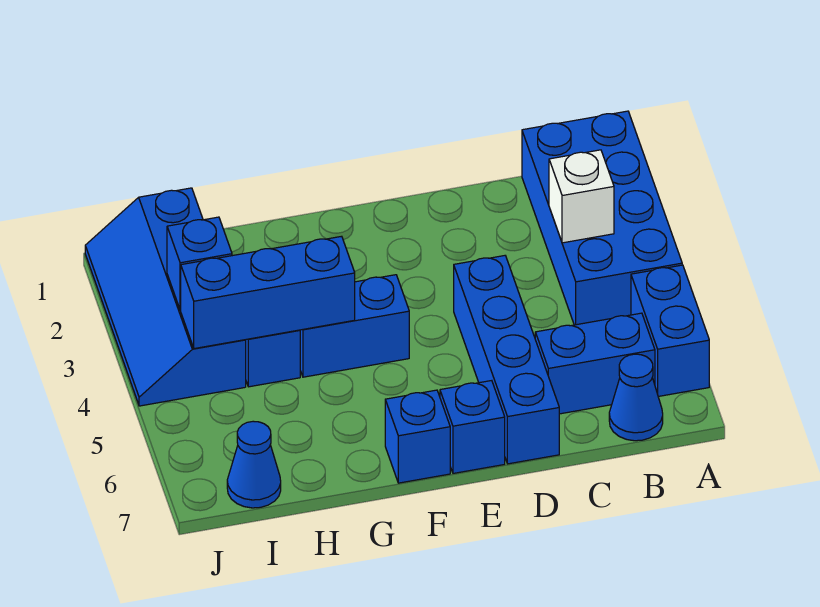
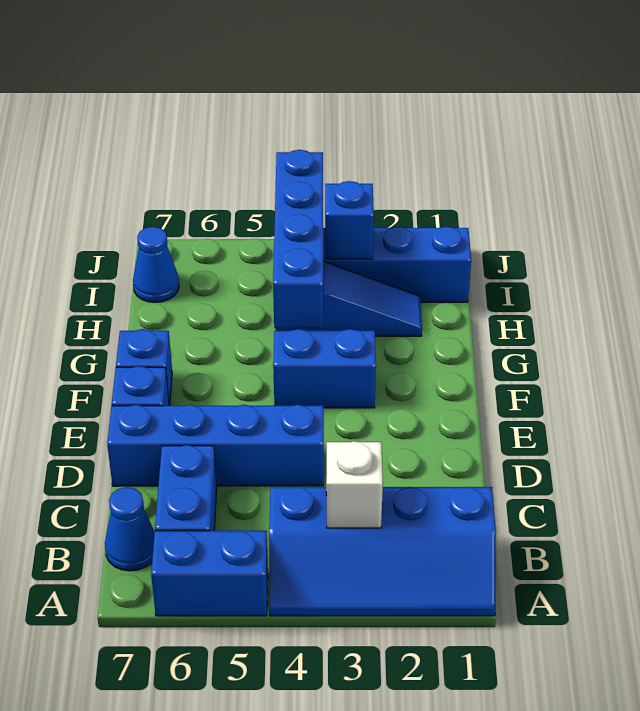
blue 2x4 brick [522,111,682,325] -> blue 2x4 slope [269,487,496,616]
blue 1x2 brick [300,275,409,377] -> blue 1x2 brick turned to [273,329,376,408]
blue 1x3 brick [181,236,355,349] -> blue 1x4 brick [273,150,323,328]

